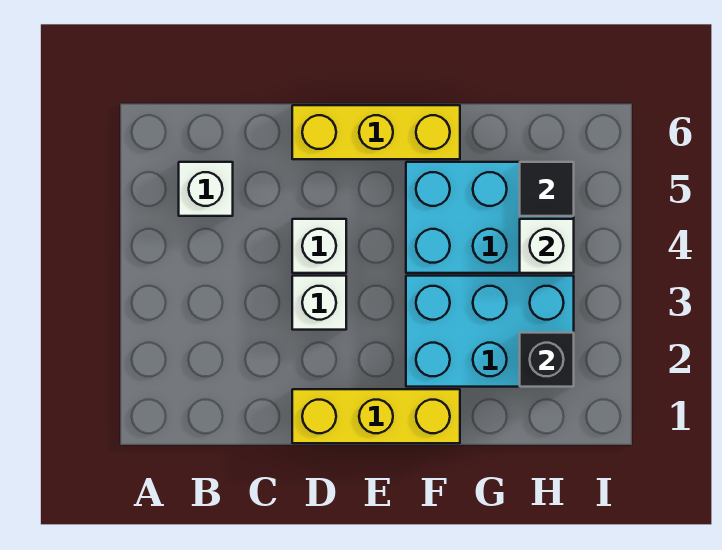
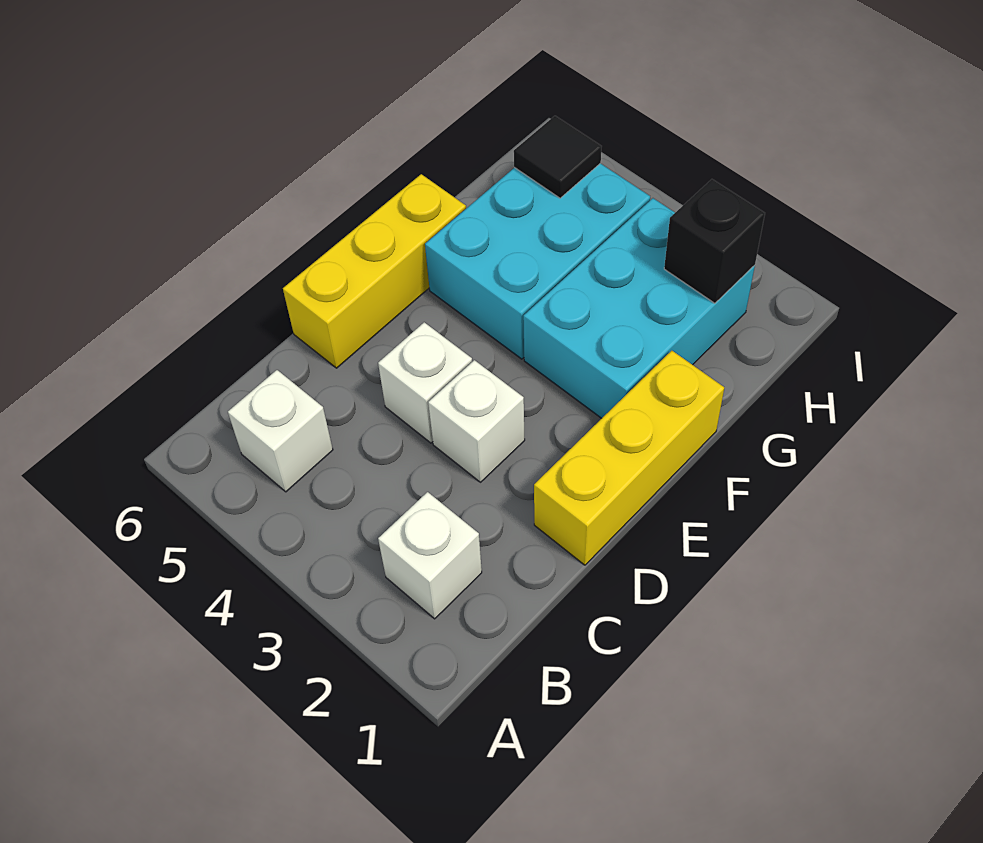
white 1x1 brick [520,219,574,273] -> white 1x1 brick moved to [378,492,482,619]

